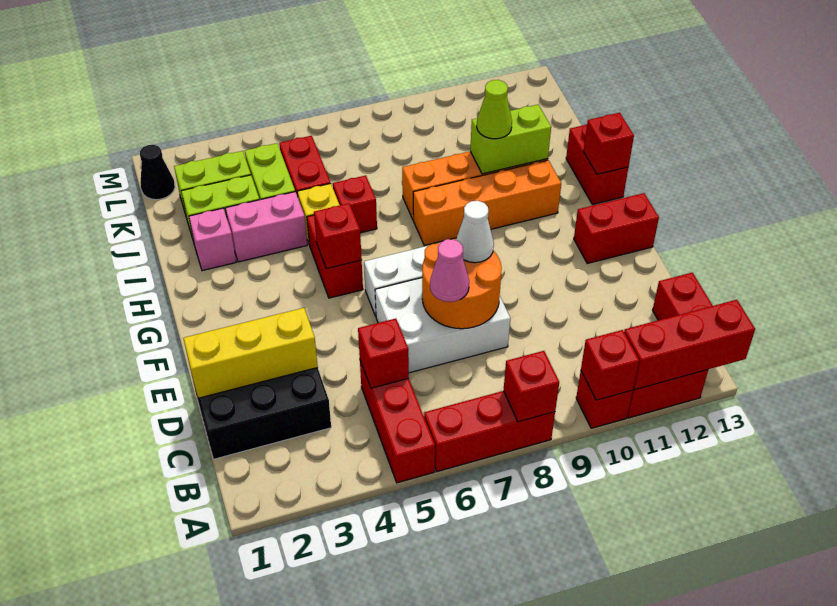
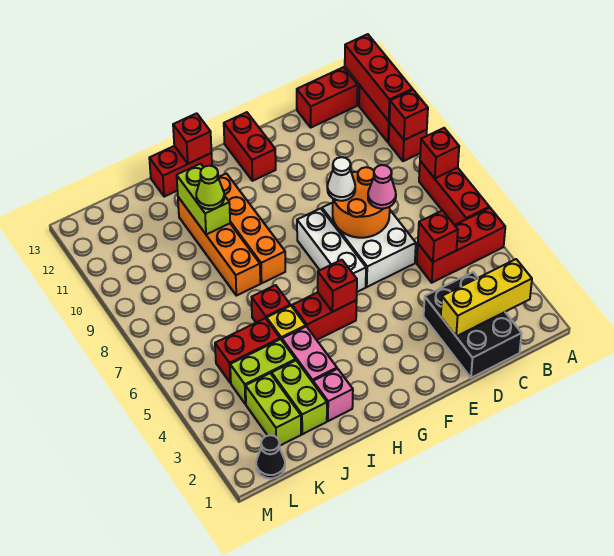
yellow 1x3 brick [183,308,318,398] -> yellow 1x3 brick turned to [441,259,532,336]

